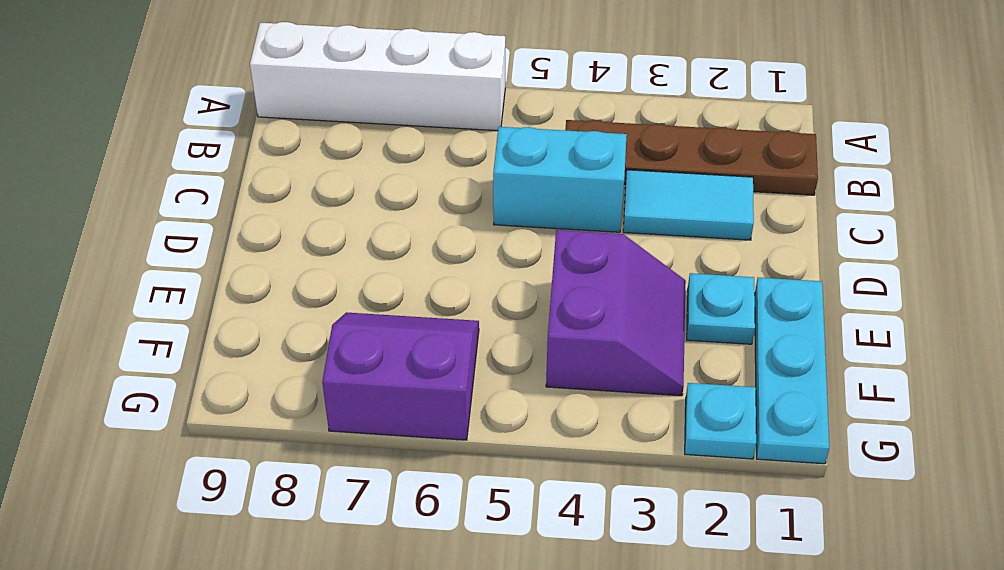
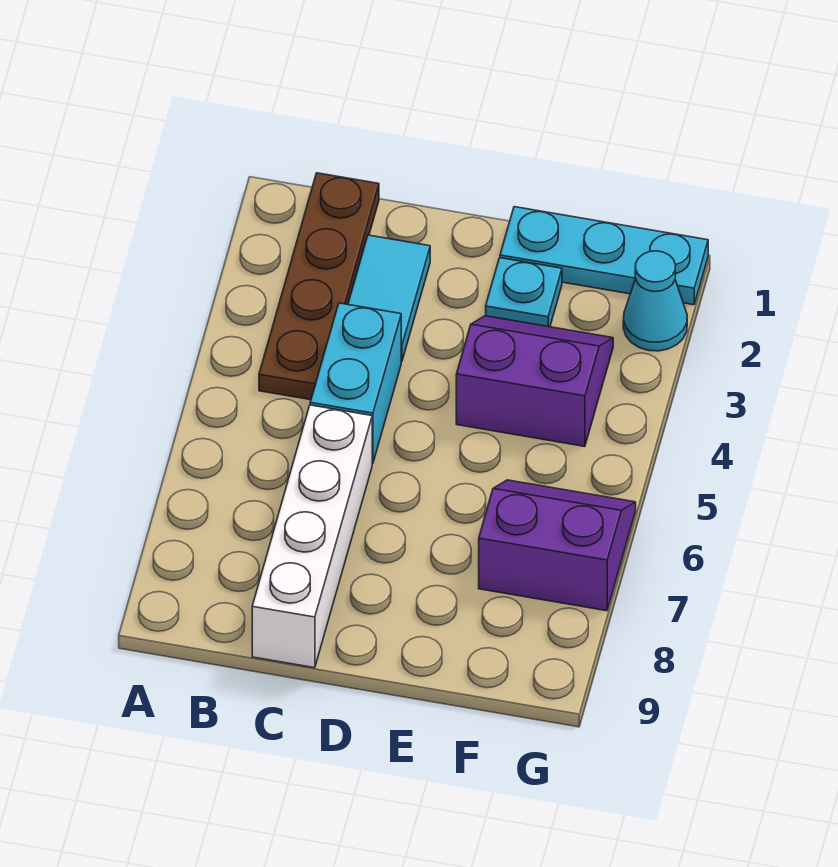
white 1x4 brick [250,22,505,131] -> white 1x4 brick moved to [252,405,372,668]
purple 2x2 slope [322,312,479,440] -> purple 2x2 slope turned to [479,480,636,611]
cyan 1x1 plate [685,383,756,459] -> cyan 1x1 cone [623,251,687,351]

